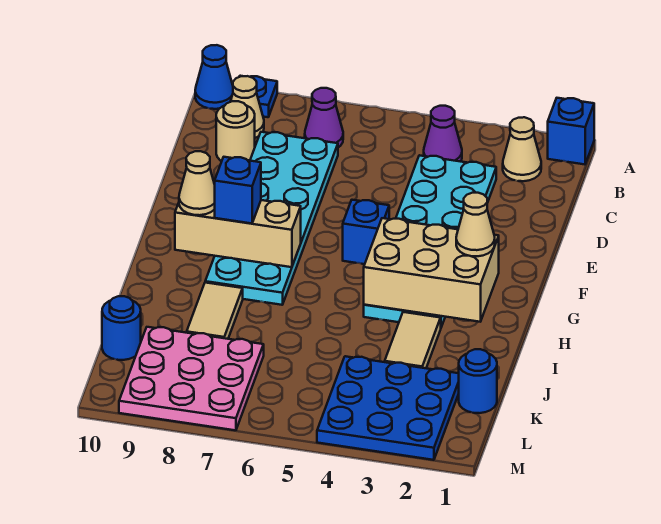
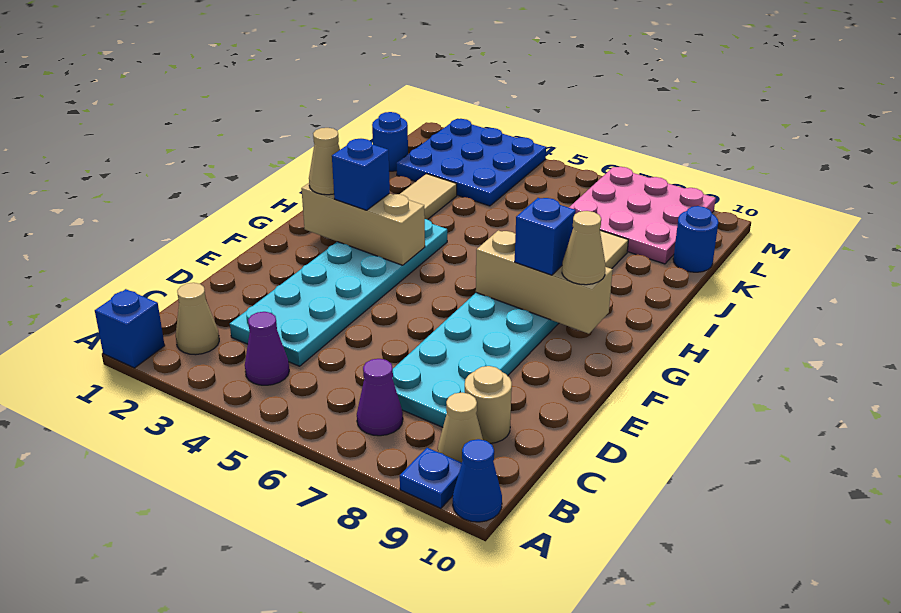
blue 1x1 brick [343,200,389,264] -> blue 1x1 brick moved to [332,139,390,210]
tan 2x3 brick [364,218,499,322] -> tan 1x3 brick [301,183,425,265]

